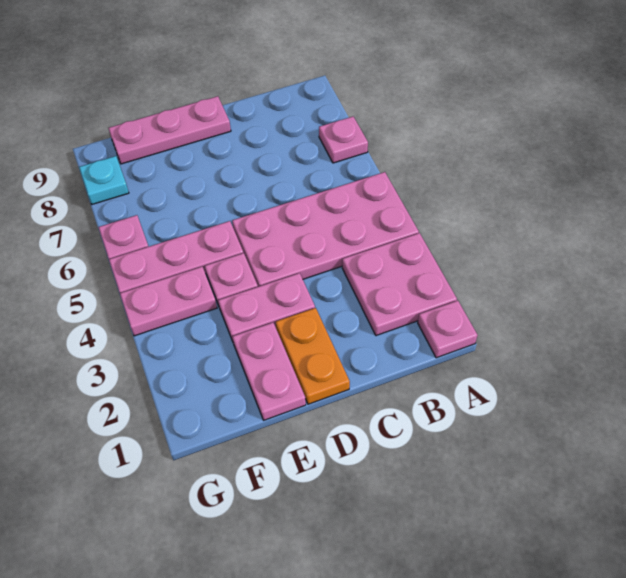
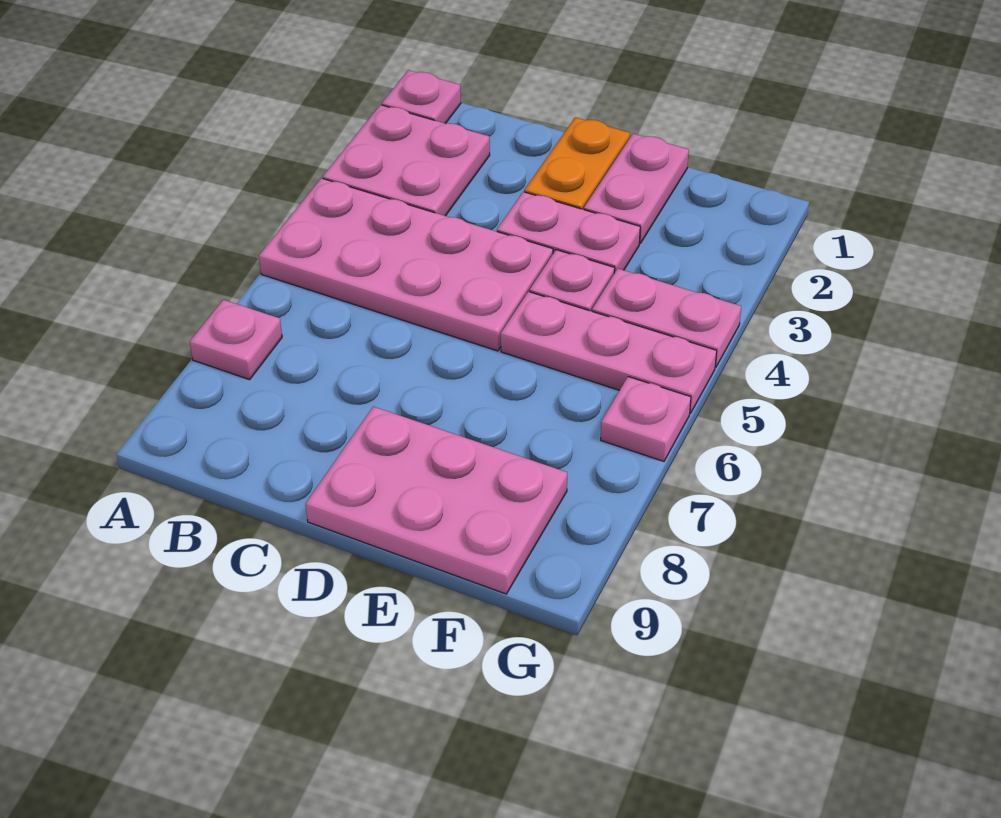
pink 1x3 plate [108,96,231,164] -> pink 2x3 plate [306,406,567,594]
cyan 1x1 plate [79,156,129,204] -> none

